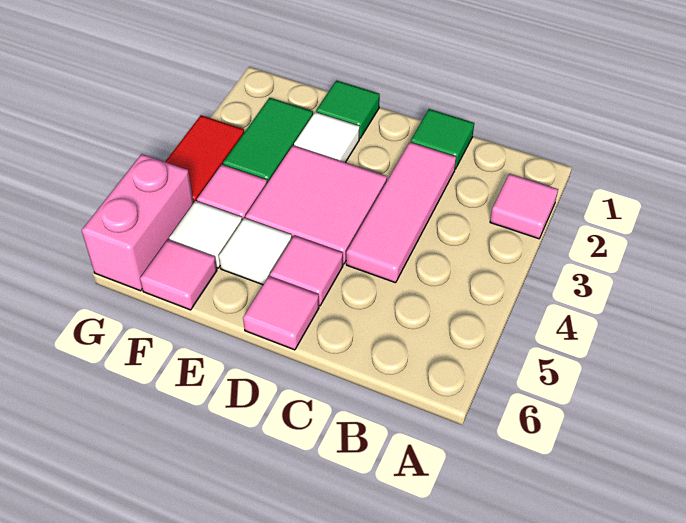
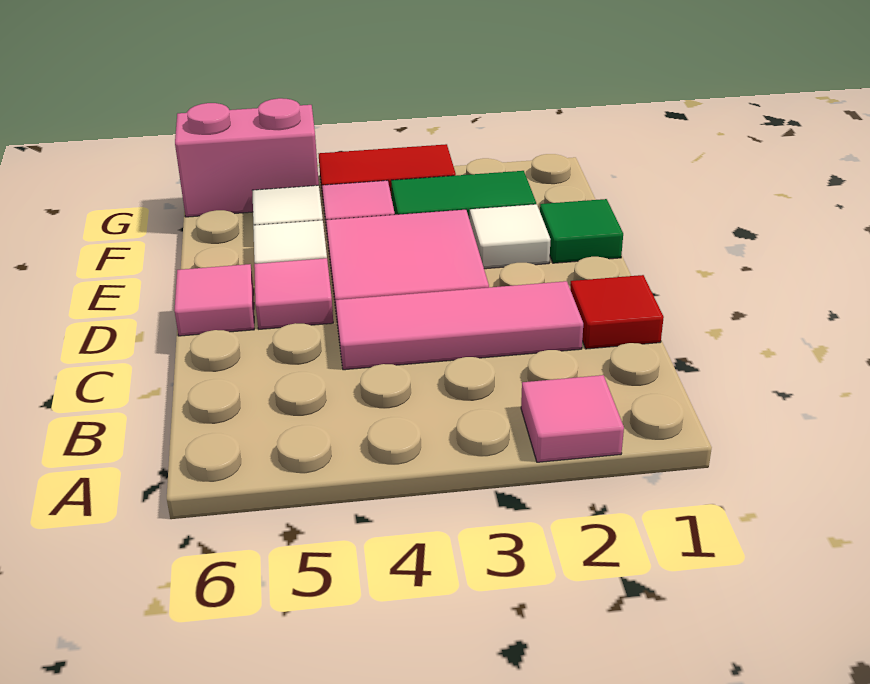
green 1x1 tile [411,109,474,169] -> red 1x1 tile [570,275,664,349]
pink 1x1 tile [140,240,217,310] -> none

